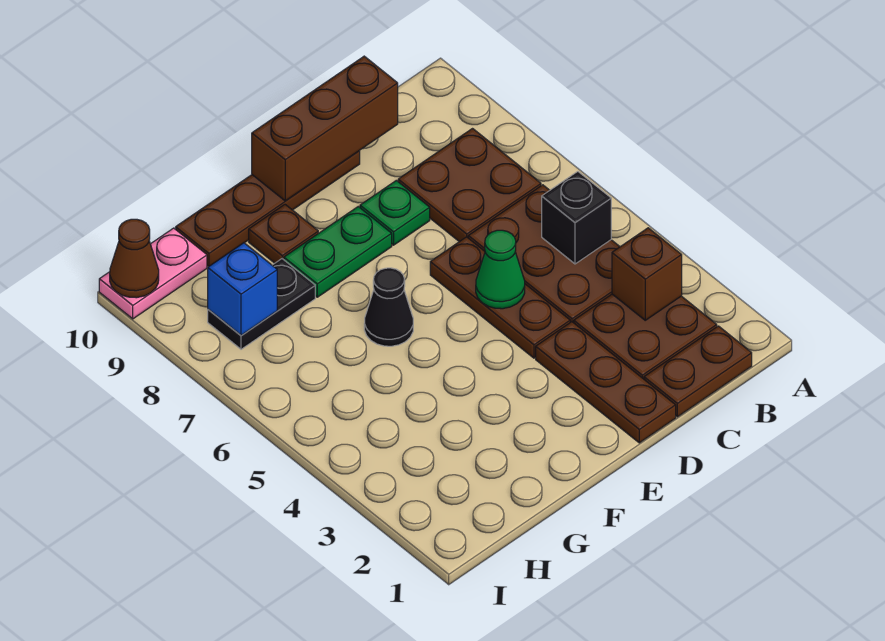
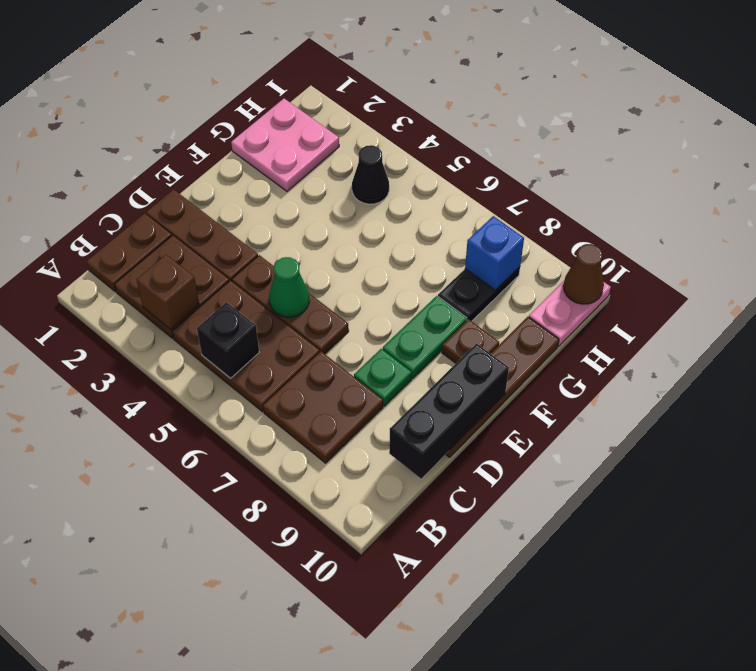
brown 1x3 brick [252,56,398,201] -> black 1x3 brick [389,344,509,479]
black 1x1 cone [364,268,413,346] -> black 1x1 cone moved to [352,145,389,204]
none -> pink 2x2 plate [231,99,339,191]

